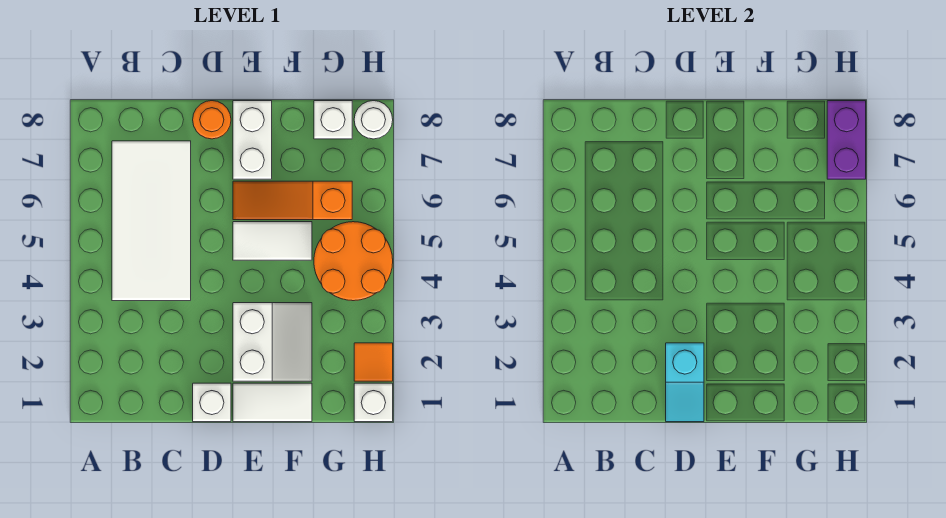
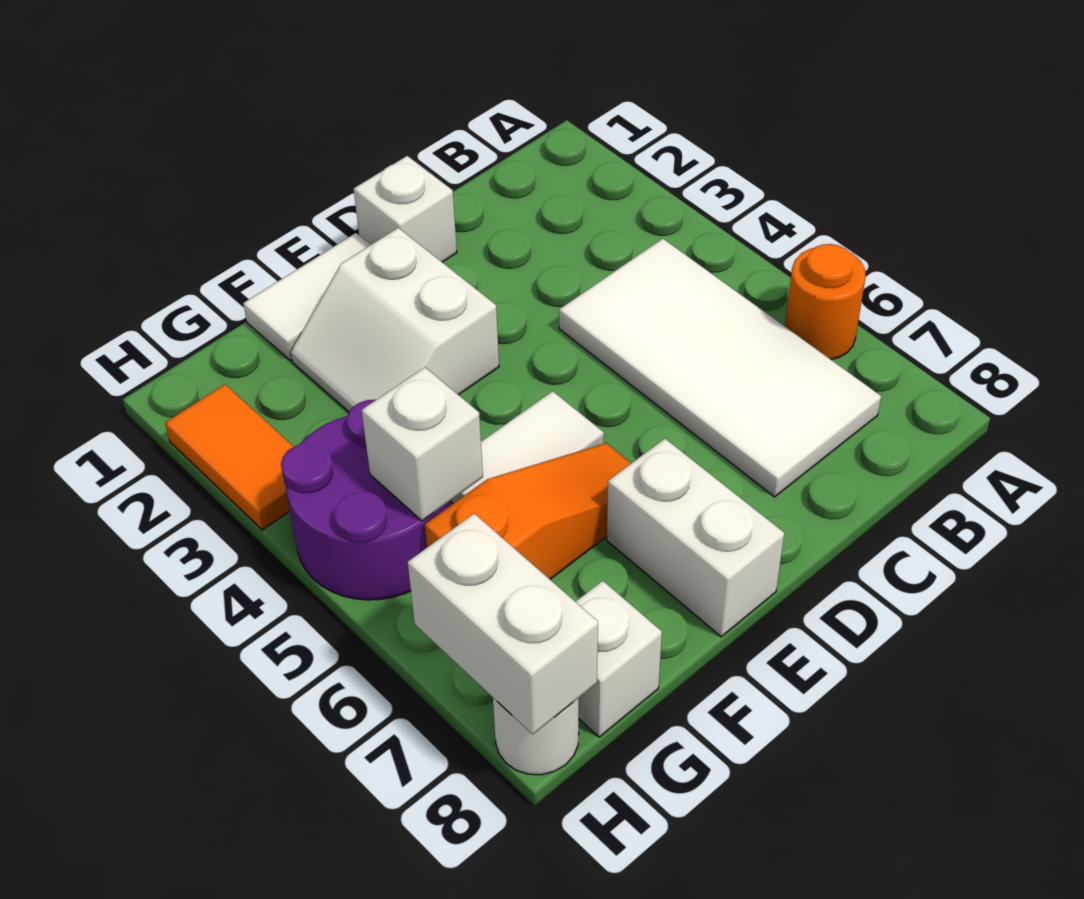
cyan 1x2 slope [666,343,704,422] -> none
orange 1x1 round brick [193,101,231,139] -> orange 1x1 round brick moved to [785,244,866,360]
orange 2x2 round brick [314,222,393,301] -> purple 2x2 round brick [281,400,452,600]
white 1x1 brick [354,383,393,422] -> white 1x1 brick moved to [362,367,483,521]
orange 1x1 tile [354,343,393,381] -> orange 1x2 tile [165,384,294,530]
purple 1x2 brick [827,101,866,179] -> white 1x2 brick [408,514,598,734]

